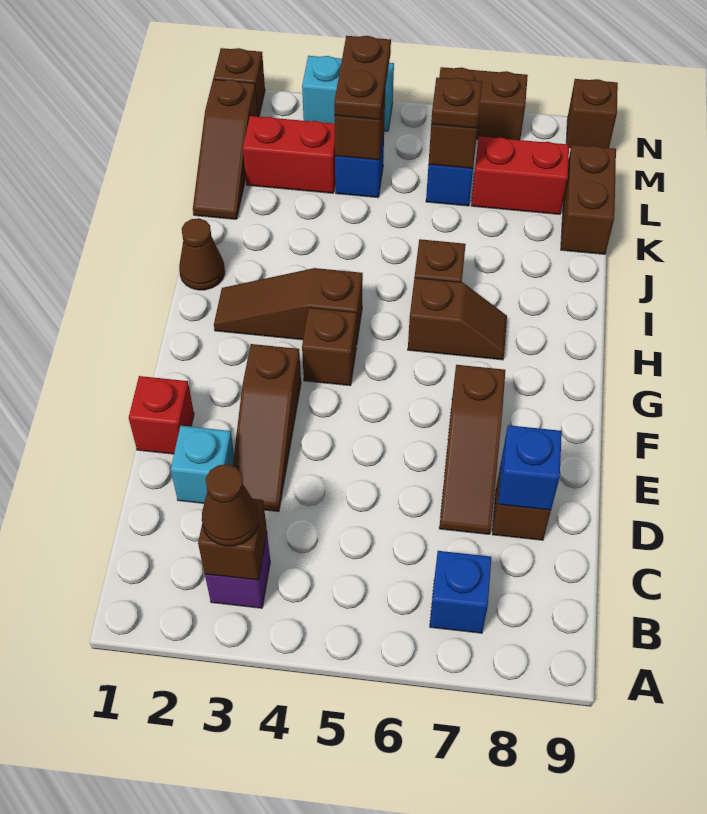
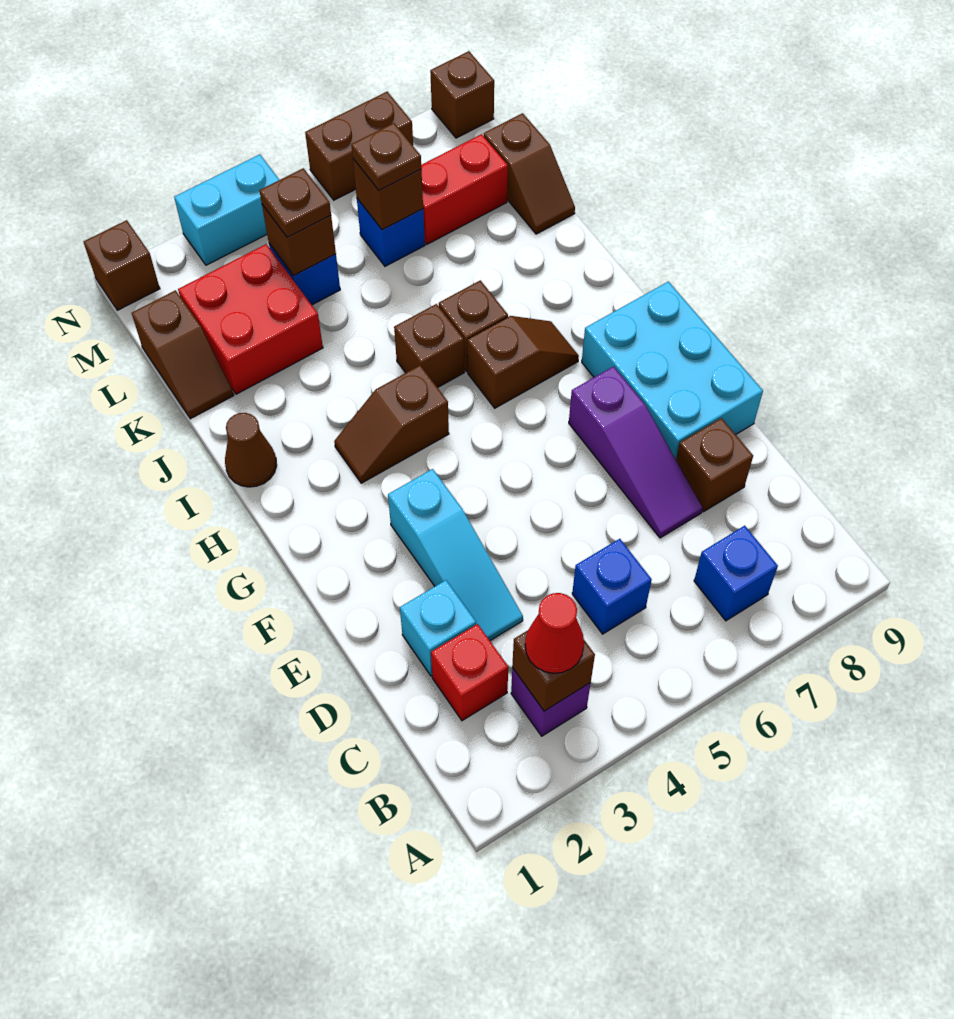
brown 1x1 cone [202,464,259,546] -> red 1x1 cone [525,593,584,673]
brown 1x3 slope [233,344,301,512] -> cyan 1x3 slope [388,469,523,641]
brown 1x3 slope [439,365,505,534] -> purple 1x3 slope [569,366,703,538]
blue 1x1 brick [498,425,562,510] -> blue 1x1 brick moved to [572,539,652,634]
red 1x1 brick [129,376,194,454] -> red 1x1 brick moved to [431,624,508,721]
none -> cyan 2x3 brick [582,282,763,459]
brown 1x1 brick [302,308,357,386] -> brown 1x1 brick moved to [394,304,464,388]
brown 1x3 slope [214,268,363,345] -> brown 1x2 slope [334,365,449,483]
brown 1x3 slope [193,79,258,219] -> brown 1x2 slope [132,290,234,419]
brown 1x2 brick [561,145,616,254] -> brown 1x2 slope [484,113,575,234]
red 1x2 brick [243,116,336,193] -> red 2x2 brick [178,244,323,394]
brown 1x2 plate [334,36,391,120] -> brown 1x1 plate [259,168,331,237]

